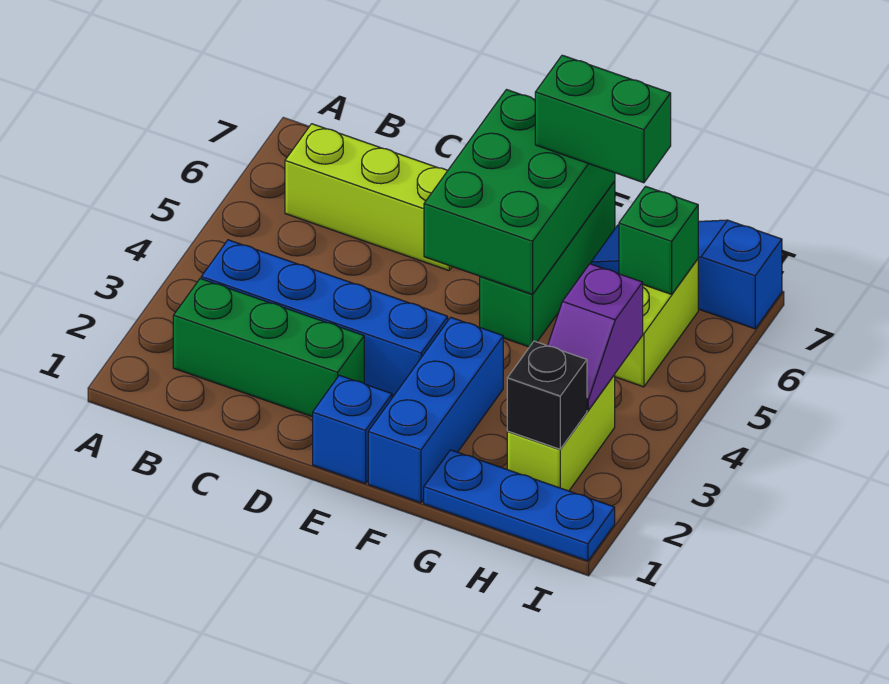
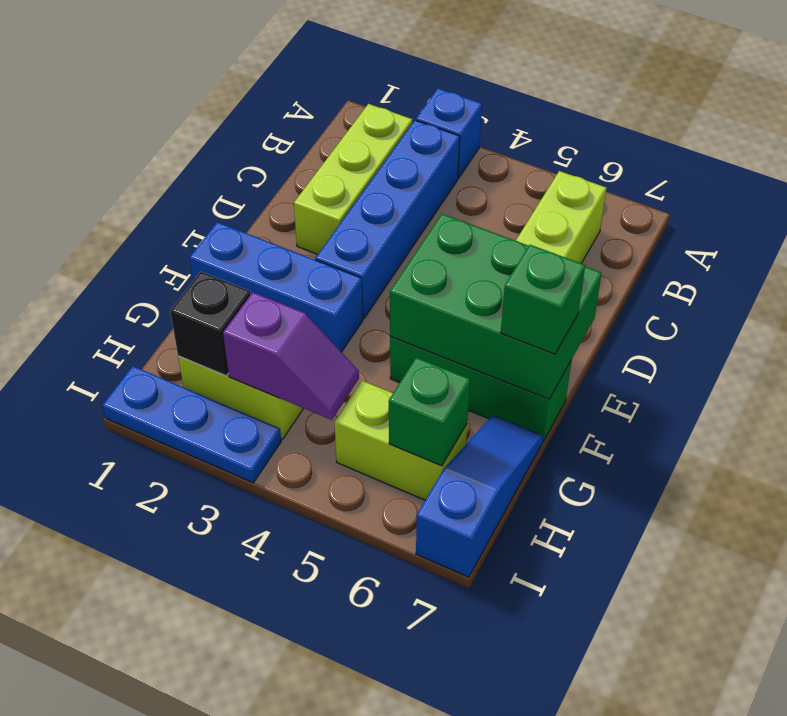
green 1x3 brick [173,279,364,417] -> lime 1x3 brick [294,104,412,254]
blue 1x1 brick [313,375,392,484] -> blue 1x1 brick moved to [416,88,482,178]
green 1x2 brick [535,55,671,183] -> green 1x1 brick [501,245,585,354]
blue 1x3 plate [424,450,615,561] -> blue 1x3 plate turned to [102,366,281,483]
purple 1x2 slope [548,264,643,411] -> purple 1x2 slope turned to [223,292,359,420]

